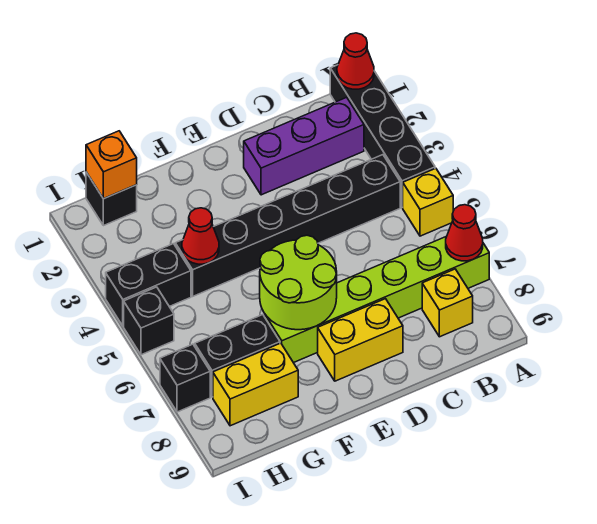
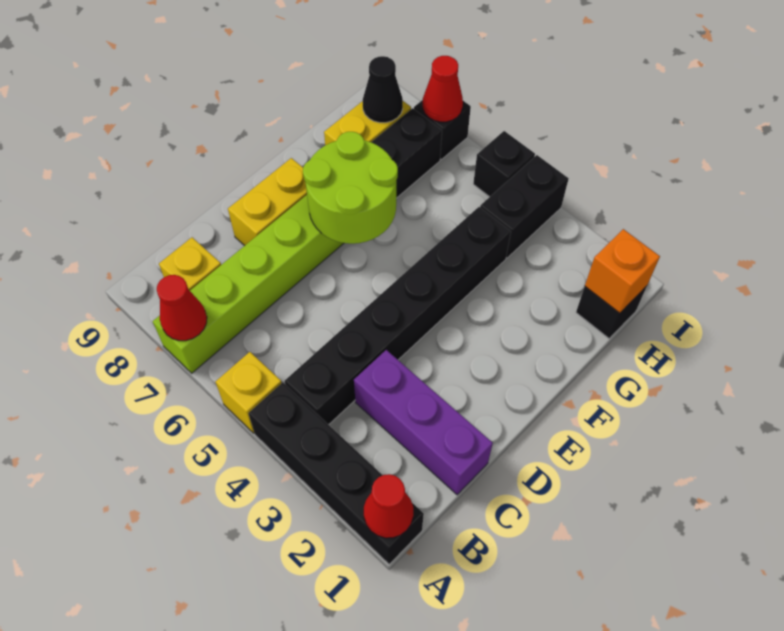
purple 1x3 brick [244,97,364,195] -> purple 1x3 brick turned to [354,350,493,495]
red 1x1 cone [182,208,219,264] -> red 1x1 cone moved to [423,56,463,122]
none -> black 1x1 cone [363,56,403,123]

